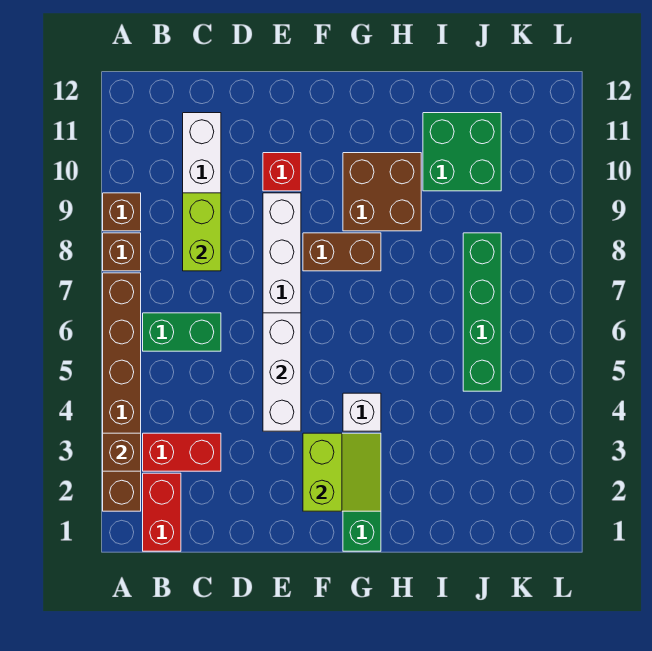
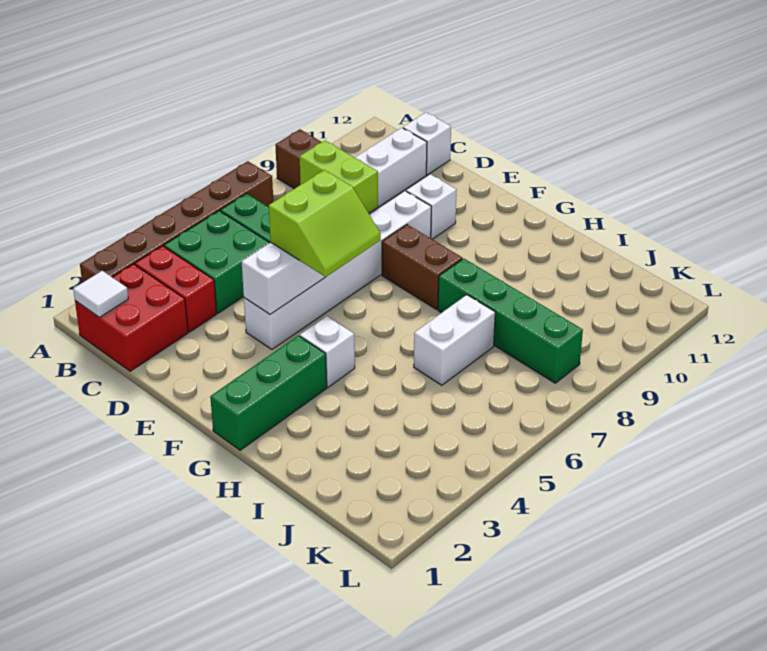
brown 1x1 brick [103,433,141,471] -> none
brown 1x1 brick [103,233,141,271] -> none
red 1x2 brick [143,473,181,551] -> red 2x2 brick [75,264,188,371]
none -> white 1x1 tile [73,271,128,317]
lime 1x2 brick [183,193,221,271] -> lime 1x2 brick turned to [299,140,378,213]
none -> white 1x1 brick [403,112,451,175]
red 1x1 brick [263,153,301,191] -> white 1x1 brick [406,174,457,239]
lime 2x2 slope [303,433,381,511] -> lime 2x2 slope moved to [269,170,381,277]
brown 2x2 brick [343,153,421,231] -> none
none -> white 1x2 brick [414,295,495,385]
green 2x2 brick [423,113,501,191] -> green 2x2 brick moved to [164,211,270,313]
green 1x4 brick [463,233,501,391] -> green 1x4 brick turned to [438,259,583,383]

